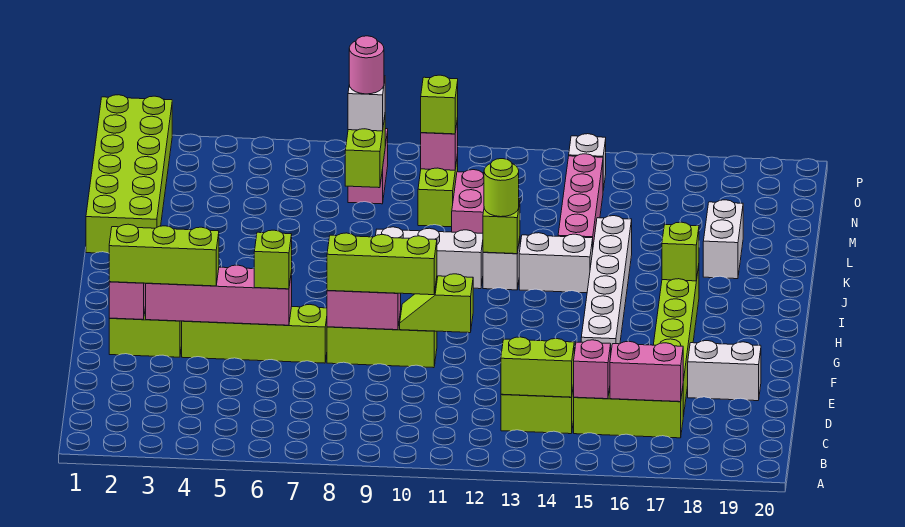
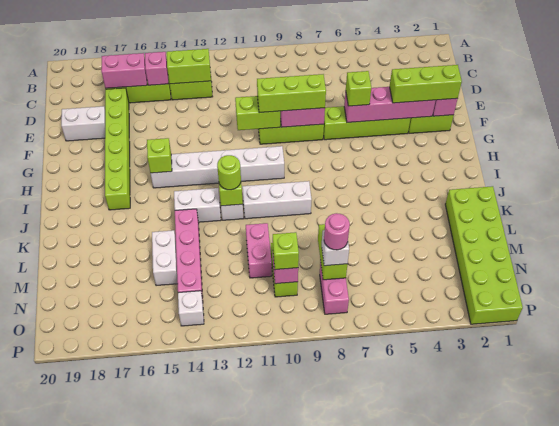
lime 1x2 slope [400,274,473,333] -> lime 1x2 brick [235,96,280,130]
white 1x6 brick [581,216,632,350] -> white 1x6 brick turned to [151,146,284,188]
lime 1x1 brick [662,222,699,281] -> lime 1x1 brick moved to [147,138,172,173]
white 1x2 brick [703,200,743,279] -> white 1x2 brick moved to [152,230,178,286]

